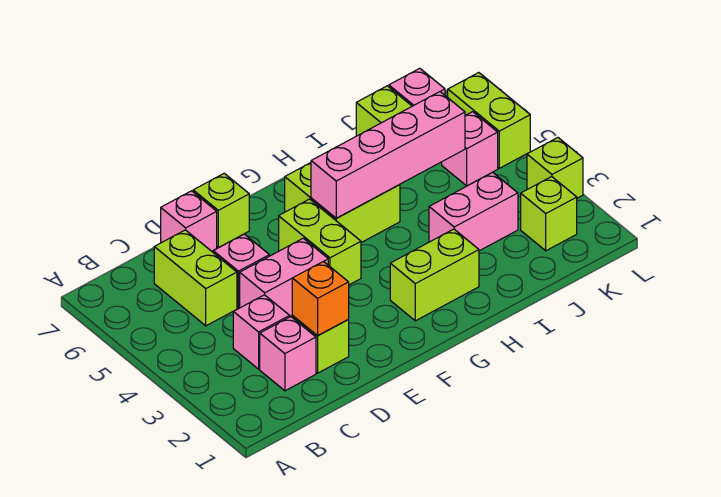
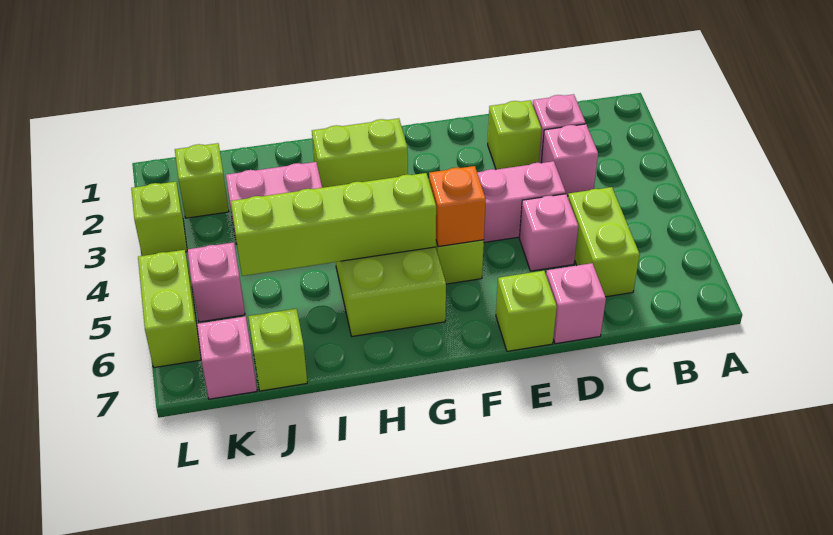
orange 1x1 brick [292,261,349,336] -> orange 1x1 brick moved to [429,166,486,247]
pink 1x4 brick [311,92,465,218] -> lime 1x4 brick [231,173,436,276]

